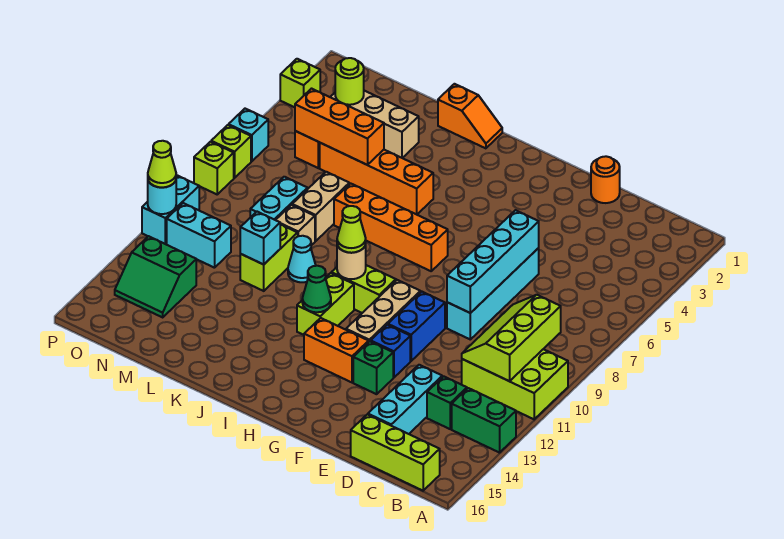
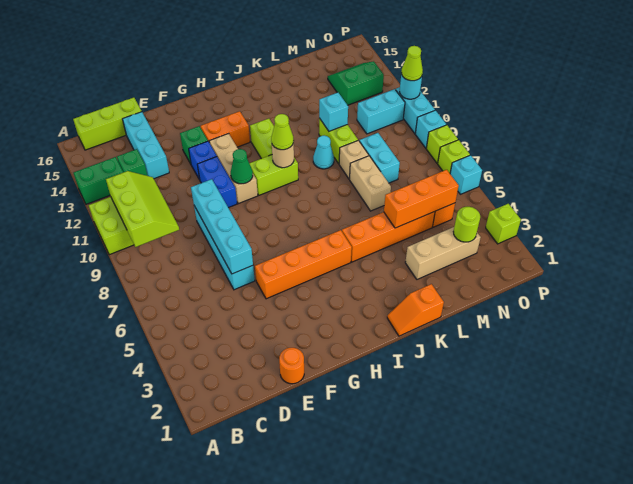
orange 1x4 brick [334,183,448,271] -> orange 1x4 brick moved to [255,230,352,299]
green 1x1 cone [302,266,331,312] -> green 1x1 cone moved to [231,149,253,184]
none -> cyan 1x1 brick [415,110,446,148]

